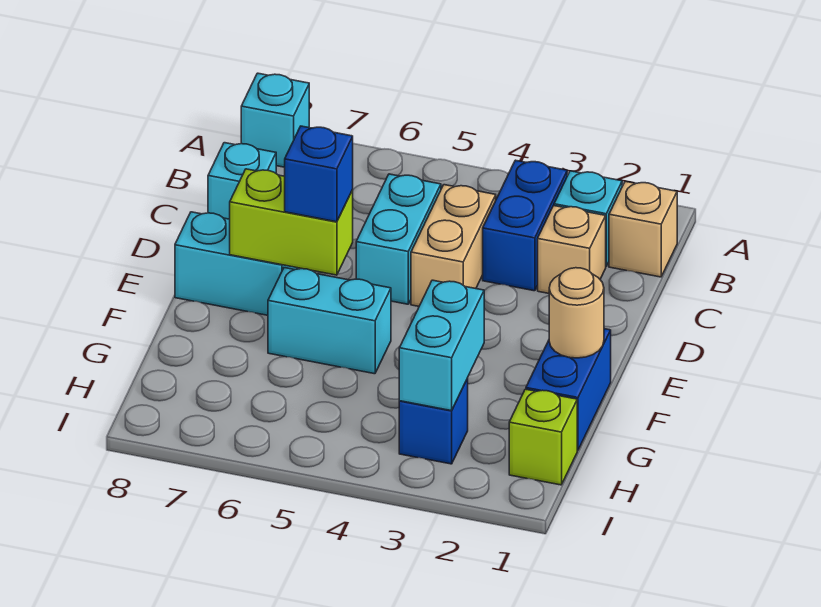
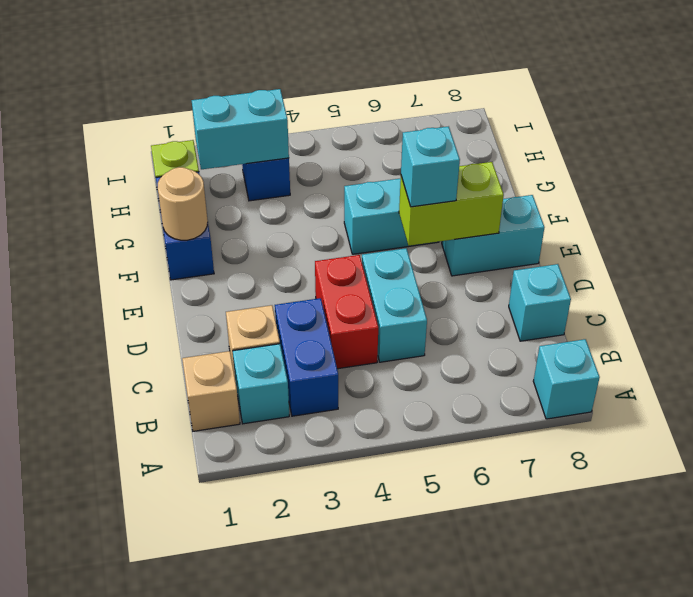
tan 1x2 brick [411,185,496,306] -> red 1x2 brick [315,255,378,369]
blue 1x1 brick [285,126,353,222] -> cyan 1x1 brick [401,126,460,207]
cyan 1x2 brick [399,280,484,411] -> cyan 1x2 brick turned to [192,89,289,169]

